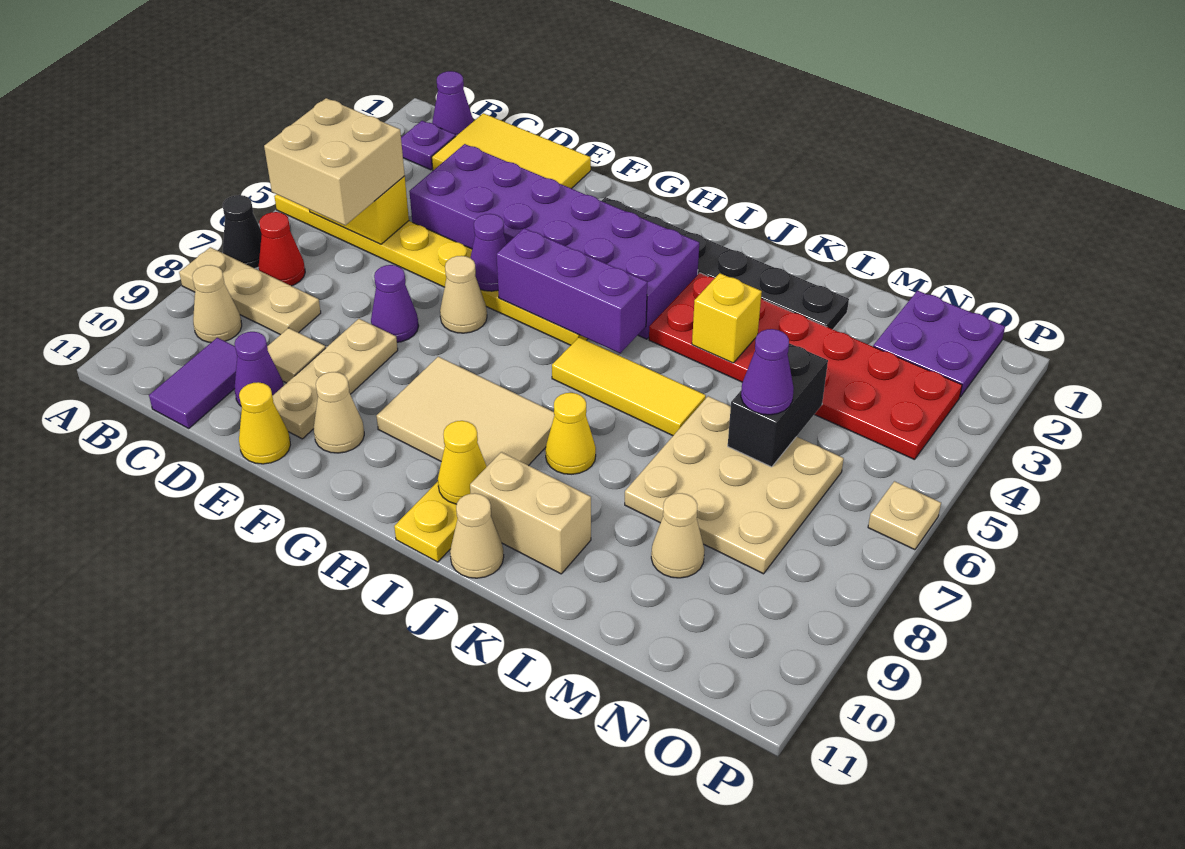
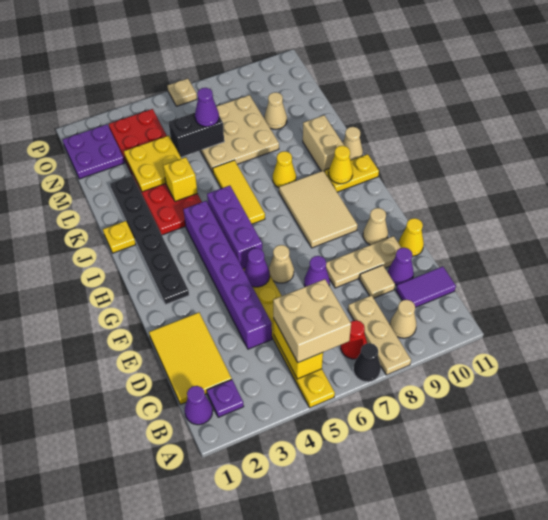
purple 2x6 brick [409,144,699,339] -> purple 1x6 brick [183,201,272,349]
none -> yellow 1x1 plate [103,221,136,253]
none -> yellow 2x2 plate [124,136,181,192]

